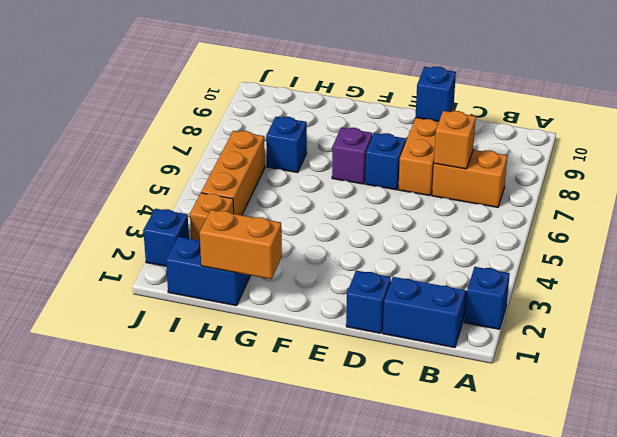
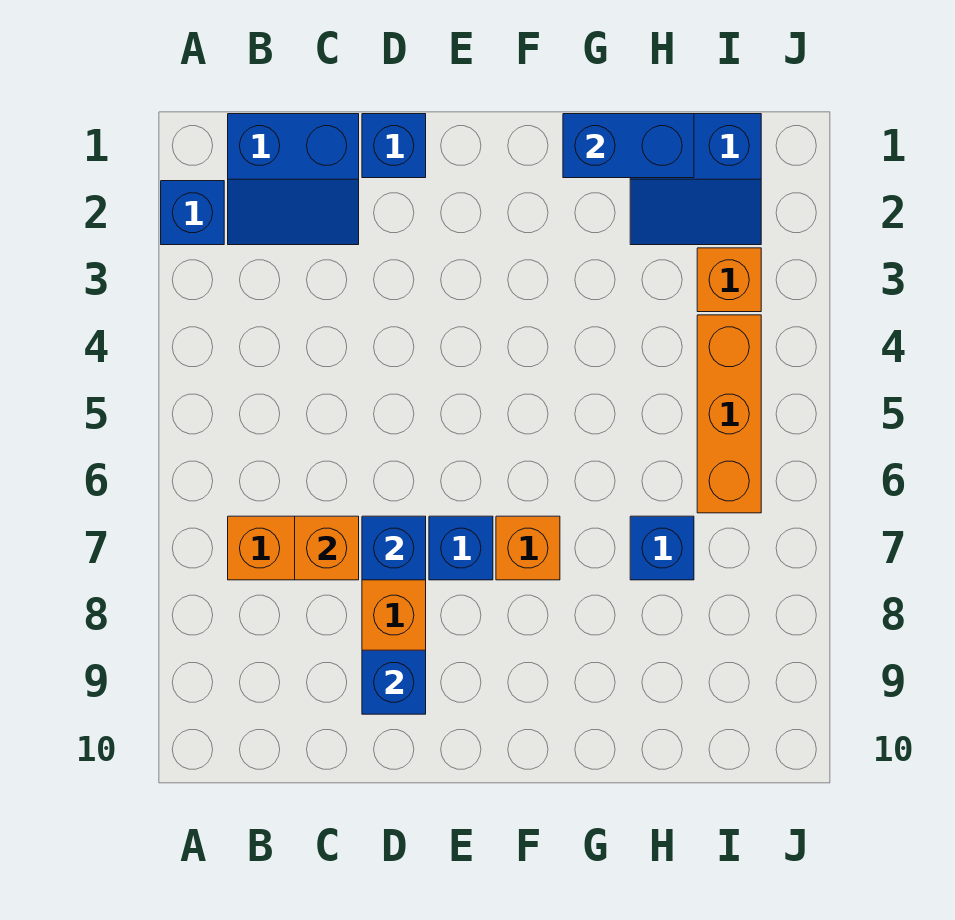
purple 1x1 brick [332,128,372,184] -> orange 1x1 brick [496,516,560,580]
orange 1x2 brick [200,210,282,279] -> blue 1x2 brick [563,114,694,178]
blue 1x1 brick [143,209,189,266] -> blue 1x1 brick moved to [362,516,426,580]

